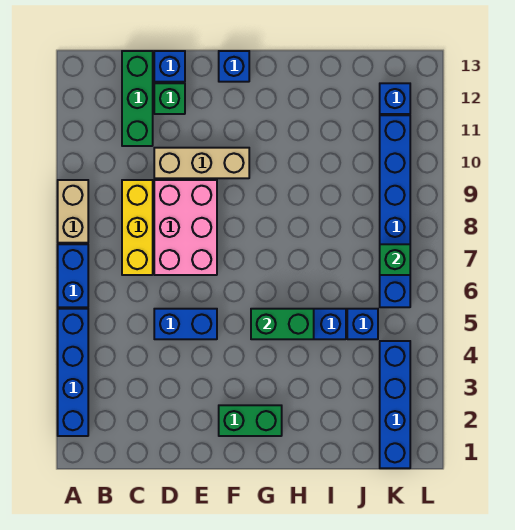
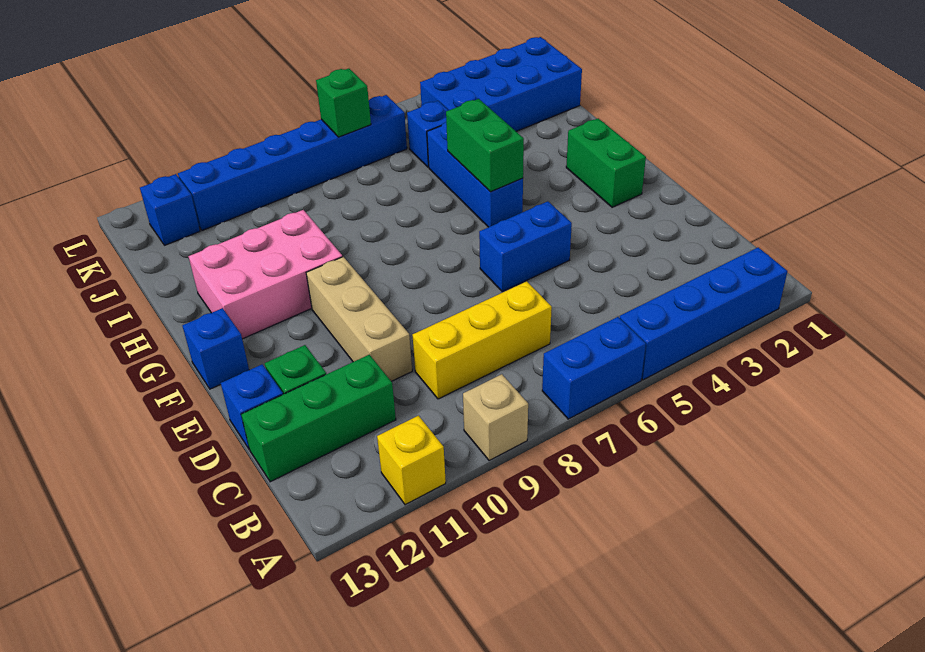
tan 1x2 brick [58,180,88,243] -> tan 1x1 brick [463,374,528,461]
none -> yellow 1x1 brick [377,416,446,505]
blue 1x2 brick [154,309,217,339] -> blue 1x2 brick turned to [479,201,572,292]
pink 2x3 brick [154,180,217,275] -> pink 2x3 brick moved to [188,210,342,339]
blue 1x4 brick [380,341,410,468] -> blue 2x4 brick [420,37,582,131]

